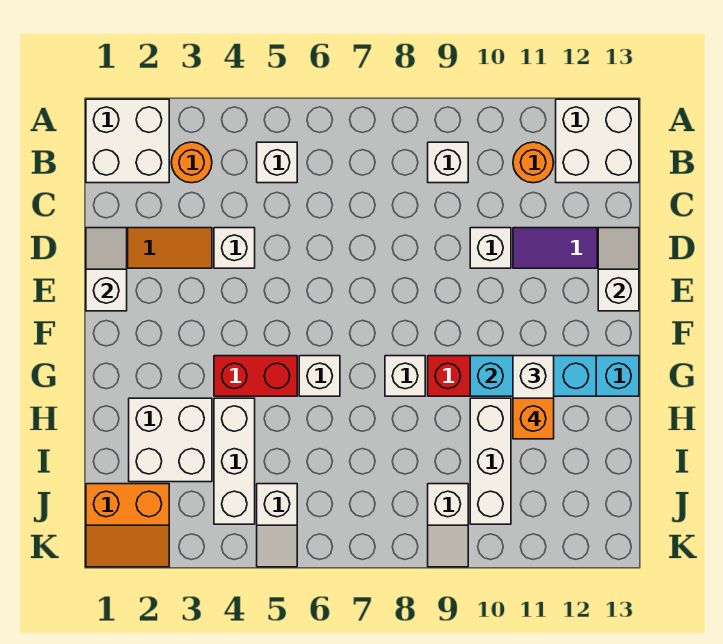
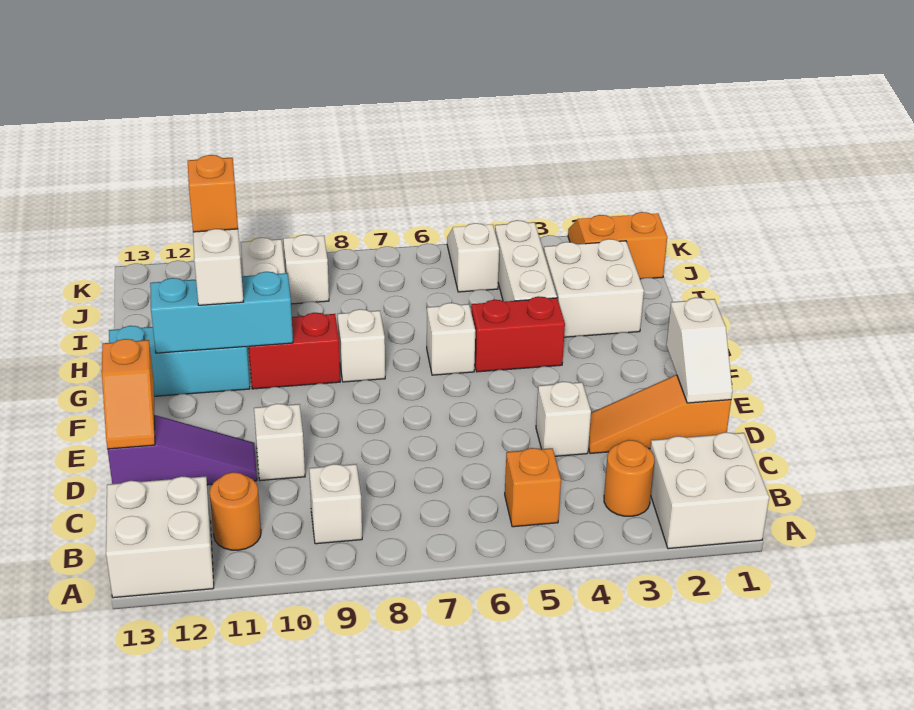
white 1x1 brick [257,142,297,183] -> orange 1x1 brick [505,448,561,527]
white 1x2 slope [598,228,639,311] -> orange 1x2 slope [102,339,155,449]

